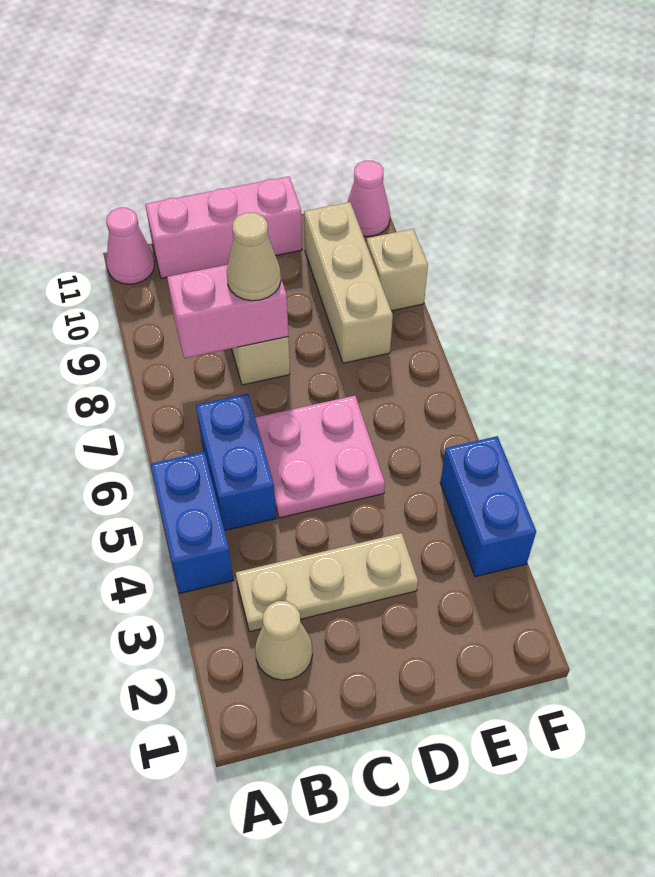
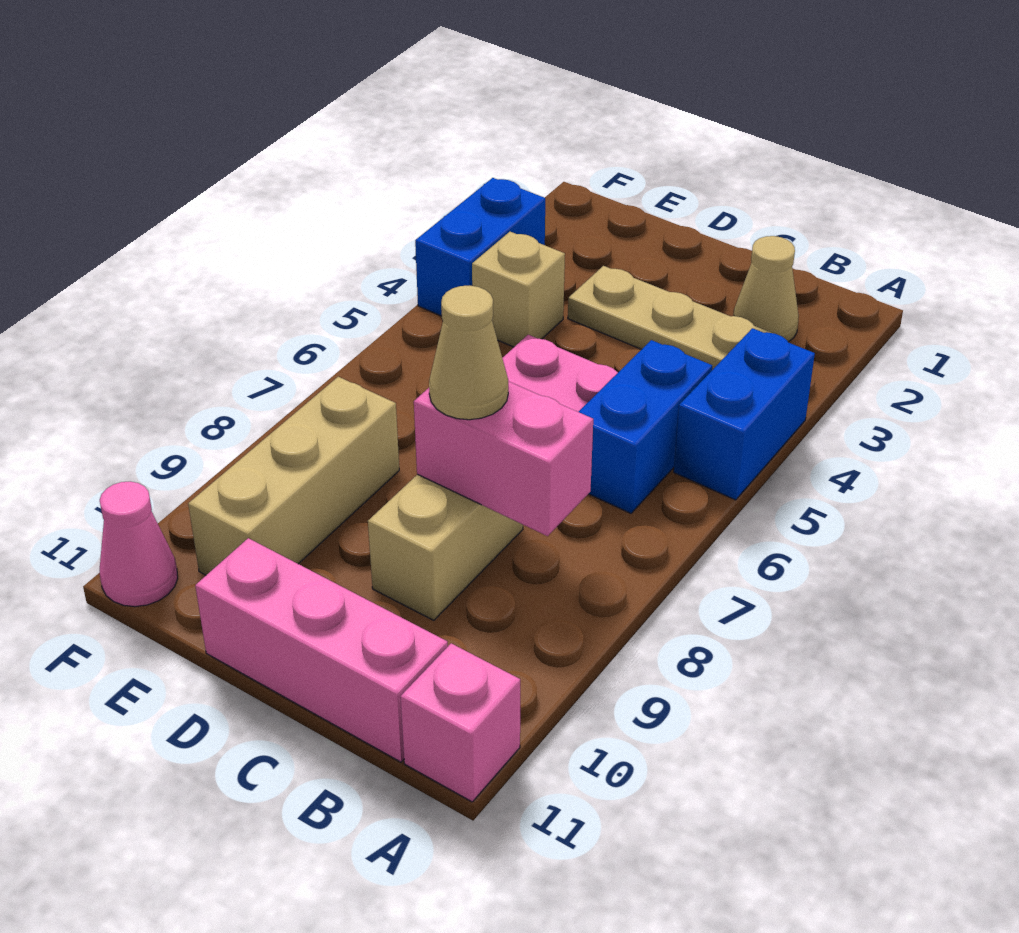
pink 1x1 cone [106,208,154,284] -> pink 1x1 brick [401,643,520,802]
tan 1x1 brick [366,229,428,311] -> tan 1x1 brick moved to [472,232,565,347]

